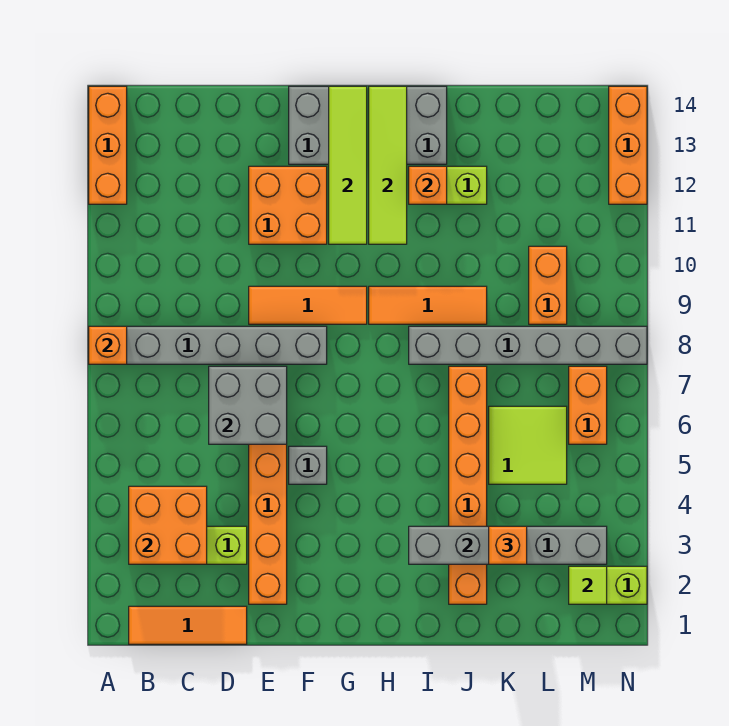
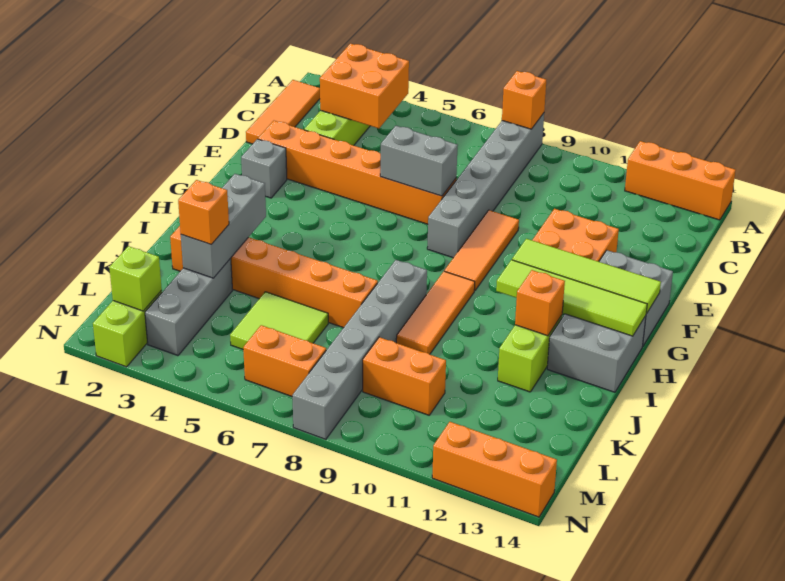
grey 2x2 brick [209,366,287,444] -> grey 1x2 brick [380,125,458,196]
grey 1x1 brick [289,446,327,484] -> grey 1x1 brick moved to [241,139,287,198]
lime 1x1 tile [569,566,607,604] -> lime 1x1 brick [109,246,162,311]

